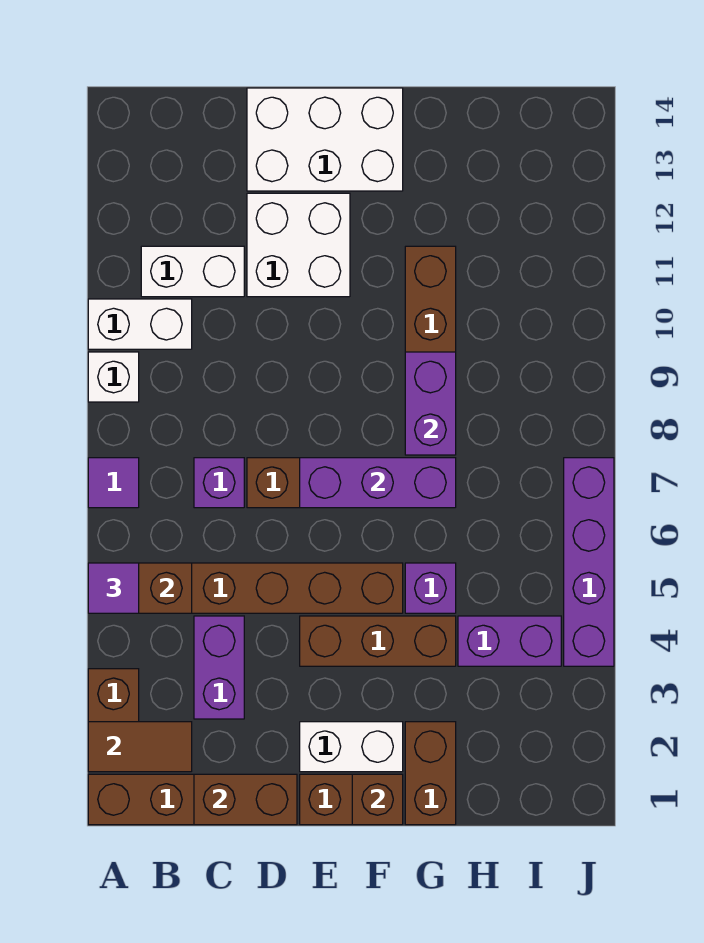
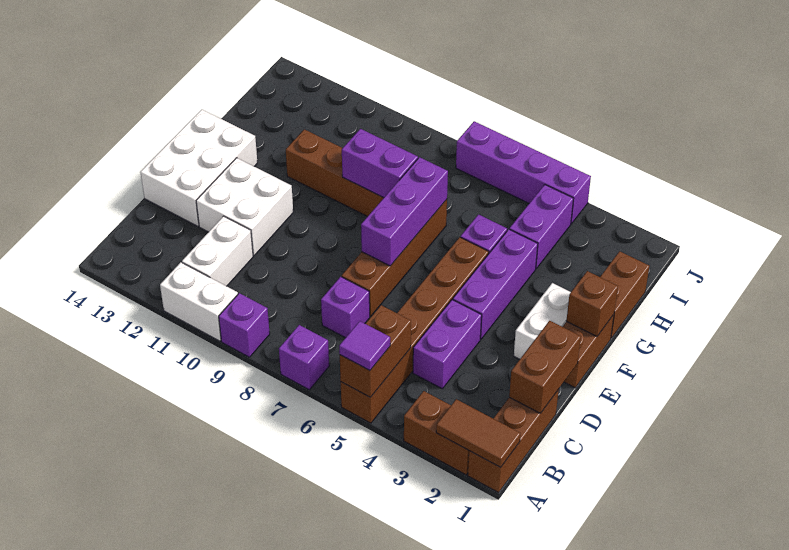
brown 1x2 tile [88,722,192,772] -> brown 1x2 tile turned to [436,399,520,467]
purple 1x1 tile [88,458,139,508] -> purple 1x1 brick [279,325,329,390]
white 1x1 brick [88,352,139,402] -> purple 1x1 brick [219,293,270,357]
white 1x2 brick [88,299,192,349] -> white 1x2 brick turned to [160,262,238,341]
purple 1x2 brick [194,616,244,719] -> purple 1x2 brick turned to [413,300,482,389]
brown 1x3 brick [300,616,456,666] -> purple 1x3 brick [453,229,538,339]
brown 1x2 brick [405,722,456,825] -> brown 1x2 brick turned to [600,251,649,338]

